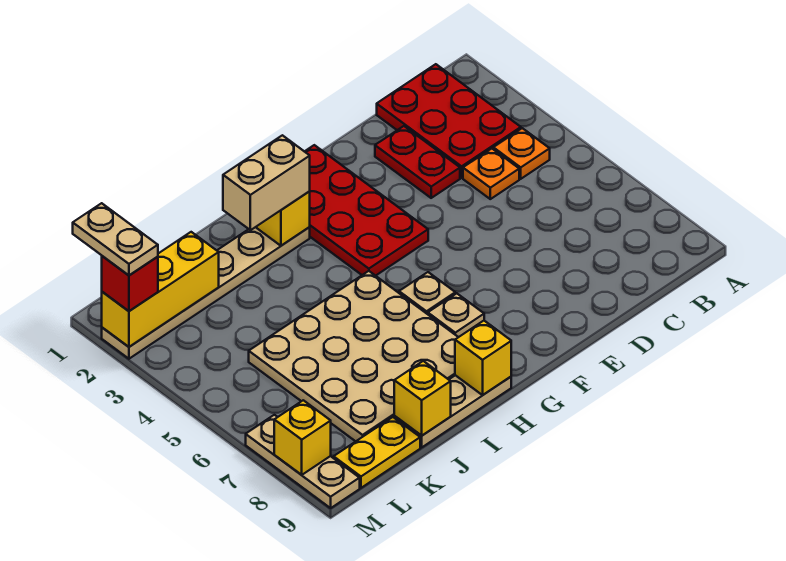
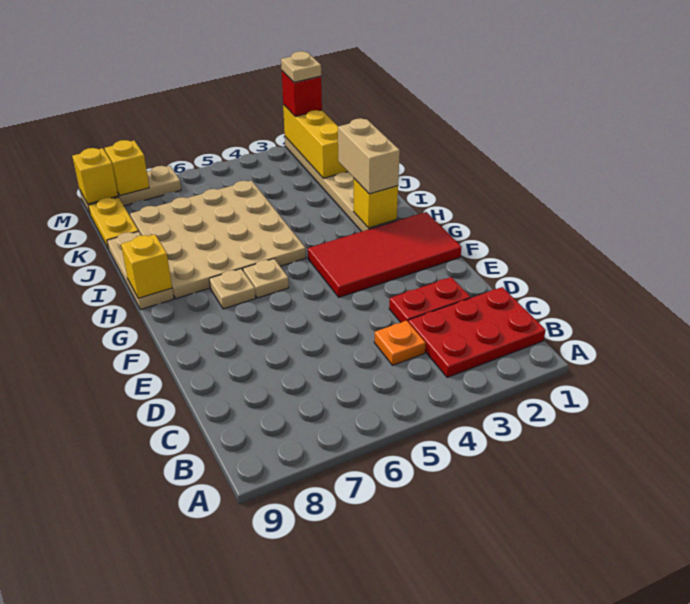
orange 1x1 plate [493,128,550,179] -> none
red 2x4 plate [304,145,428,276] -> red 2x4 tile [308,212,461,297]
yellow 1x1 brick [394,361,451,436] -> yellow 1x1 brick moved to [72,148,118,204]
tan 1x2 plate [73,203,158,275] -> tan 1x1 plate [281,51,321,82]

